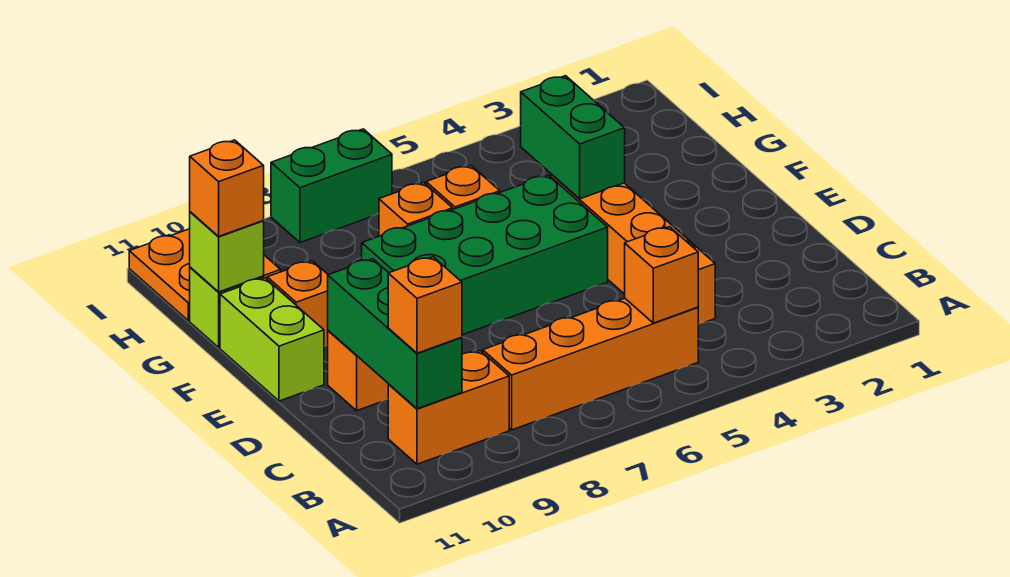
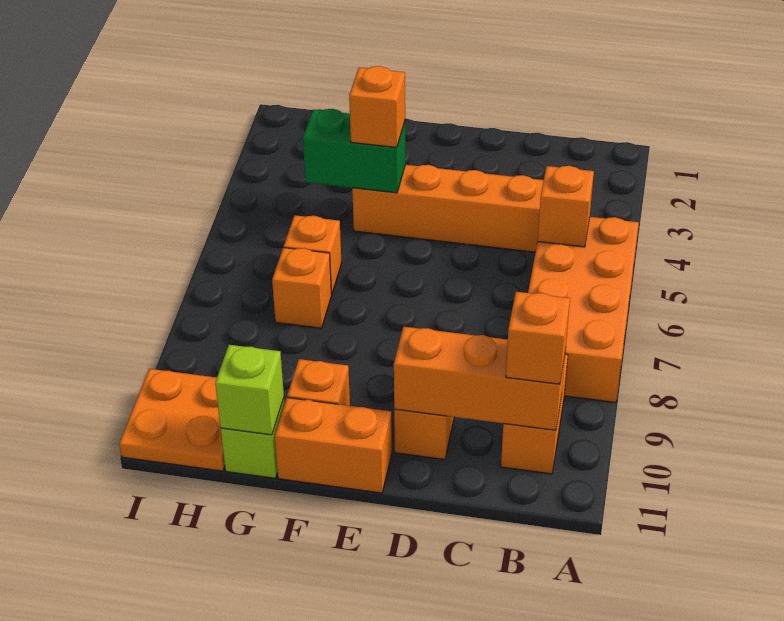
orange 1x4 brick [483,298,698,430] -> orange 2x4 brick [528,217,639,402]
green 1x3 brick [328,259,462,409] -> orange 1x3 brick [394,327,566,430]
green 2x4 brick [362,175,608,335] -> none
lime 1x2 brick [220,278,324,401] -> orange 1x2 brick [275,398,392,493]
orange 1x1 brick [190,140,264,236] -> orange 1x1 brick moved to [349,66,405,147]
green 1x2 brick [271,129,392,242] -> none

